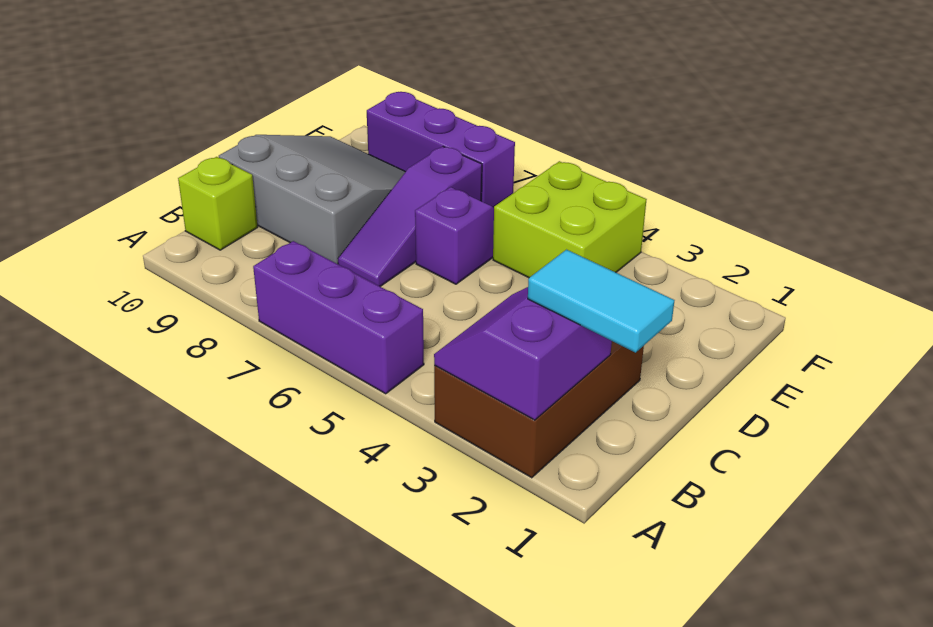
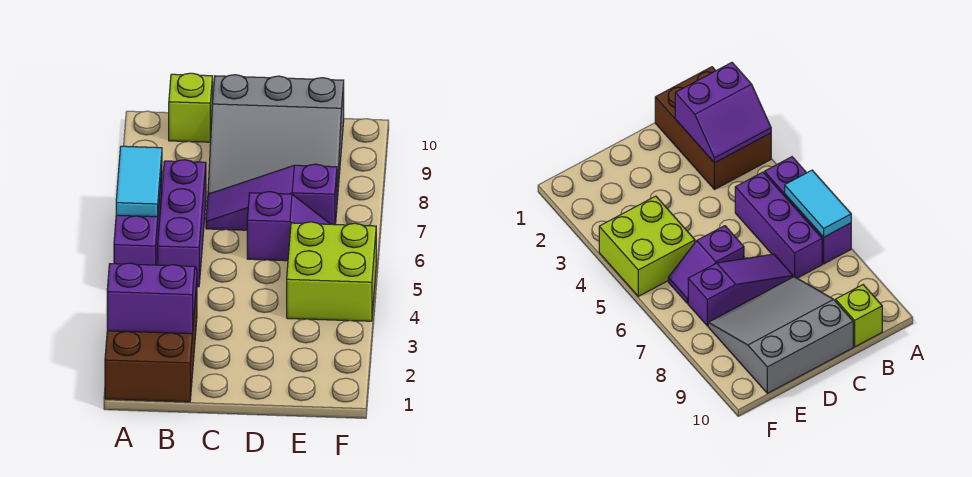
brown 2x3 brick [434,341,644,478] -> brown 2x3 brick turned to [105,283,197,402]
cyan 1x2 tile [528,250,675,353] -> cyan 1x2 tile moved to [116,146,162,217]
grey 3x3 slope [219,135,405,264] -> grey 3x3 slope turned to [208,75,344,200]
purple 1x3 brick [367,92,515,208] -> purple 1x3 brick moved to [158,160,206,287]

